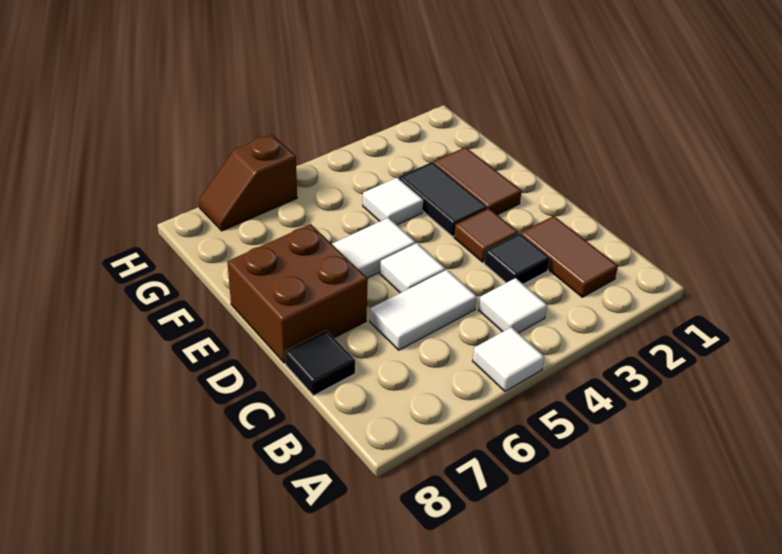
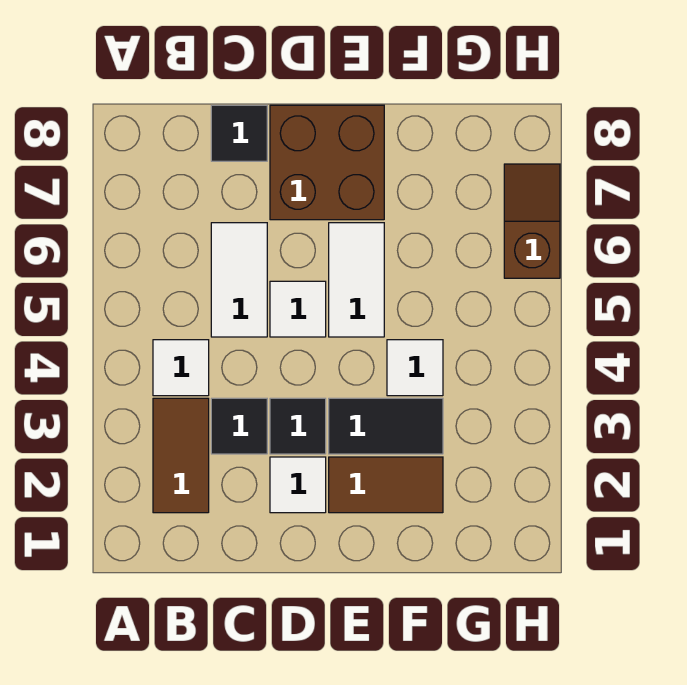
white 1x1 tile [473,327,544,391] -> white 1x1 tile moved to [270,457,326,513]
brown 1x2 tile [521,216,618,297] -> brown 1x2 tile turned to [153,398,209,513]
brown 1x1 tile [454,208,518,262] -> black 1x1 tile [270,398,326,454]

